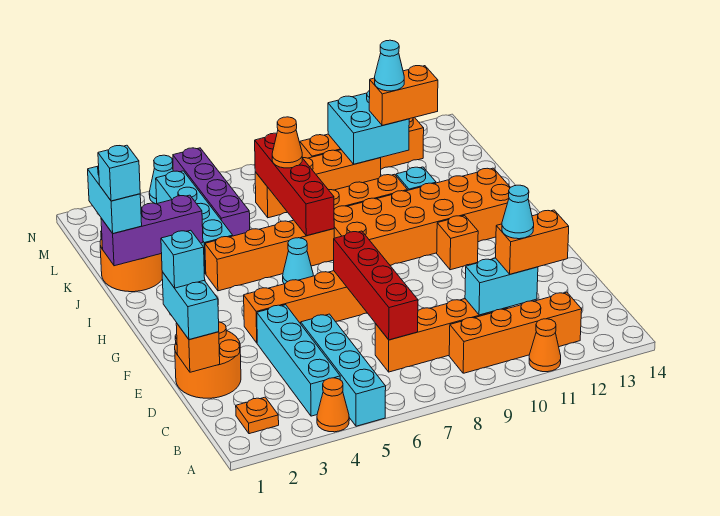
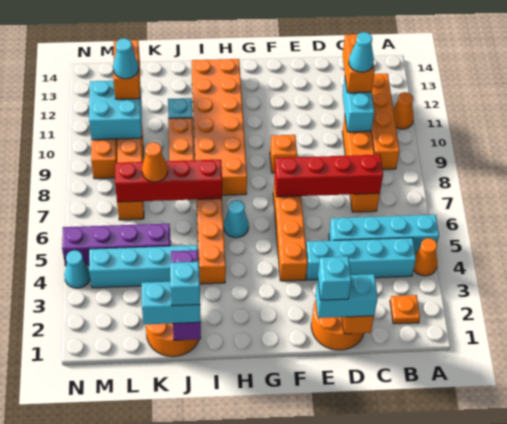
orange 1x1 brick [437,216,478,270] -> orange 1x1 brick moved to [270,135,297,173]

